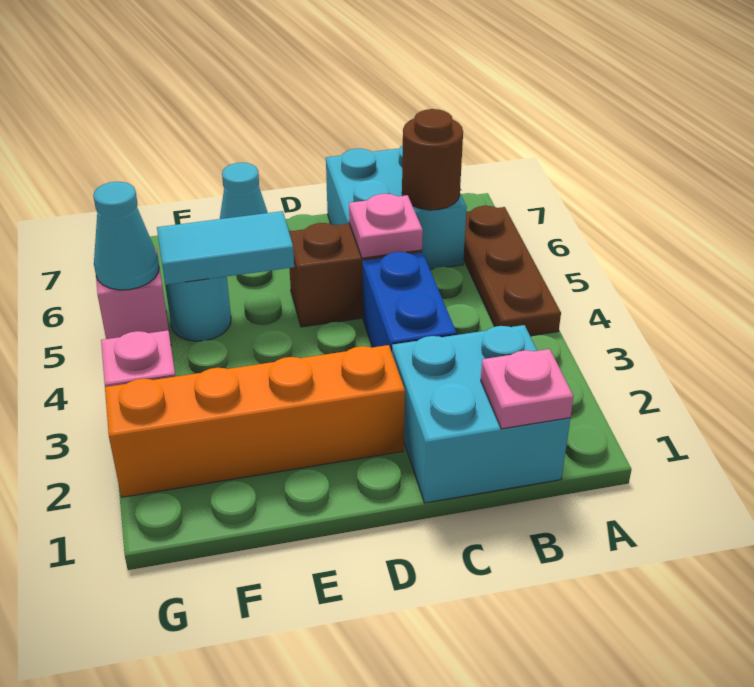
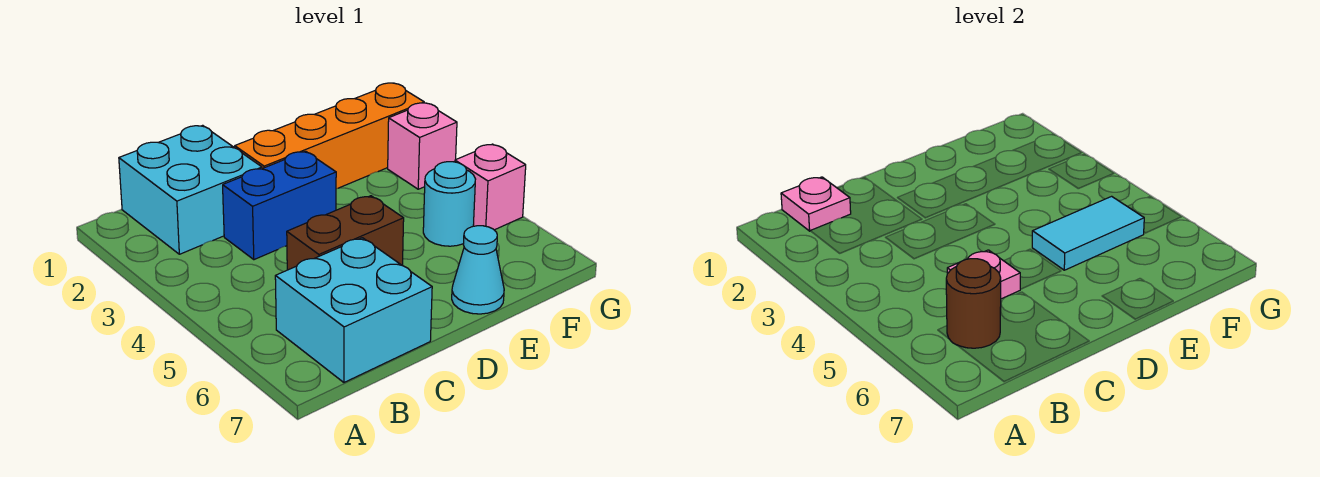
brown 1x3 plate [464,206,561,336] -> none
blue 1x2 brick [363,252,457,352] -> blue 1x2 brick turned to [223,151,336,260]
cyan 1x1 cone [93,182,159,290] -> none

